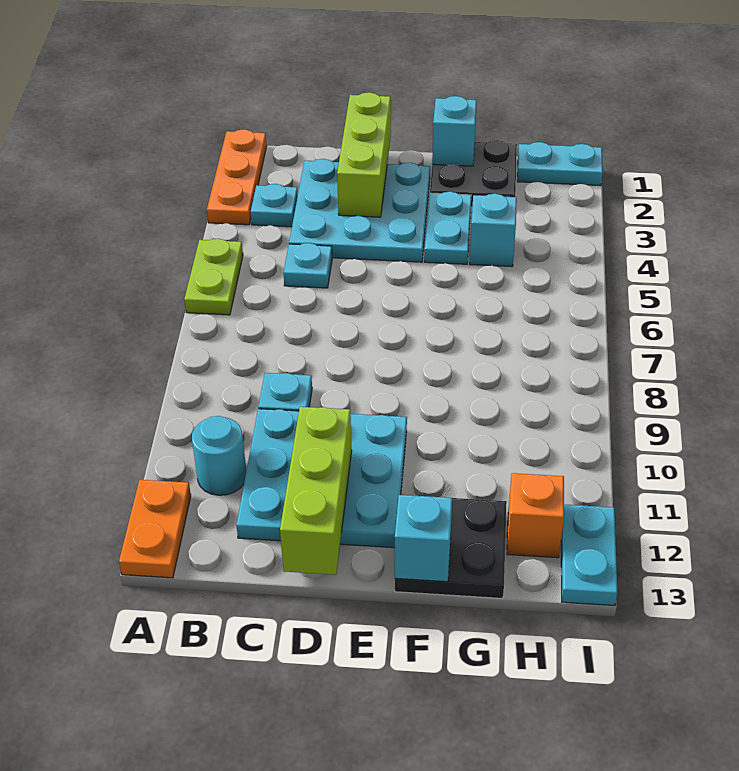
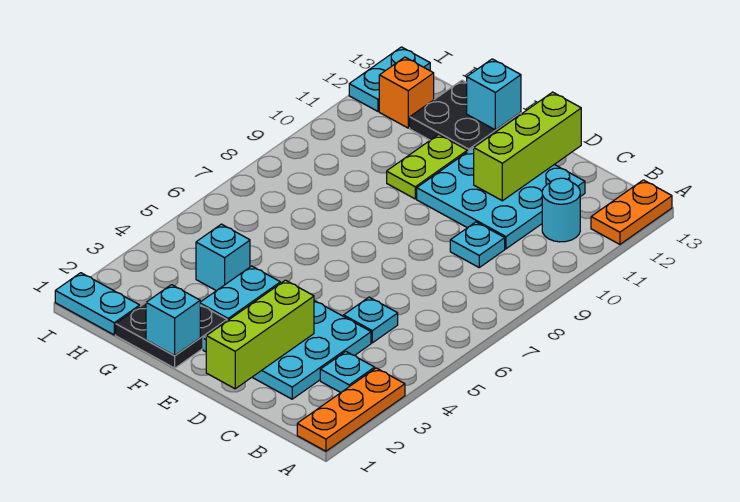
lime 1x2 plate [184,239,243,315] -> lime 1x2 plate moved to [387,134,467,199]

